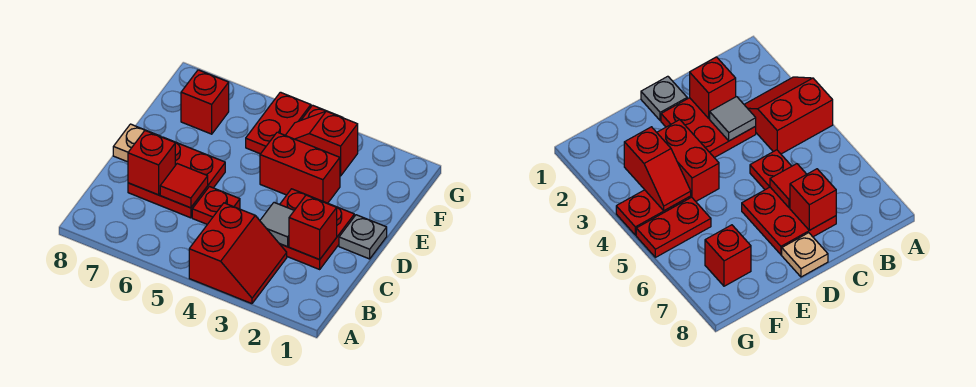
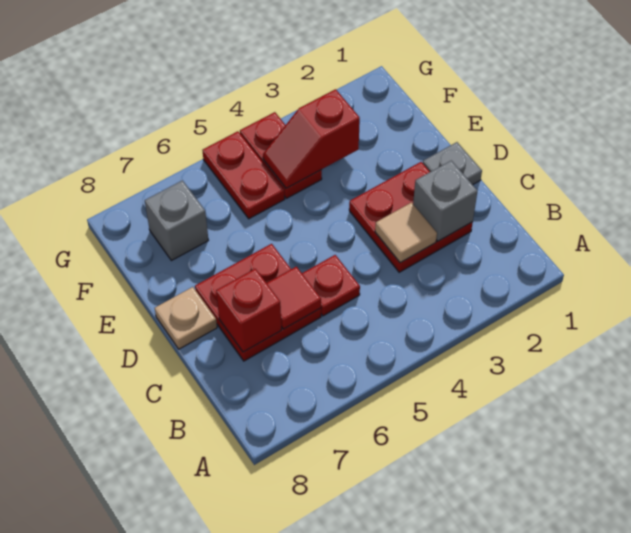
red 2x2 slope [189,203,287,304] -> none
red 1x1 brick [289,195,337,260] -> grey 1x1 brick [413,161,478,241]
grey 1x1 tile [260,203,294,247] -> tan 1x1 tile [375,203,437,263]
red 1x2 brick [260,132,340,203] -> none
red 1x1 brick [181,70,229,134] -> grey 1x1 brick [145,181,208,261]

